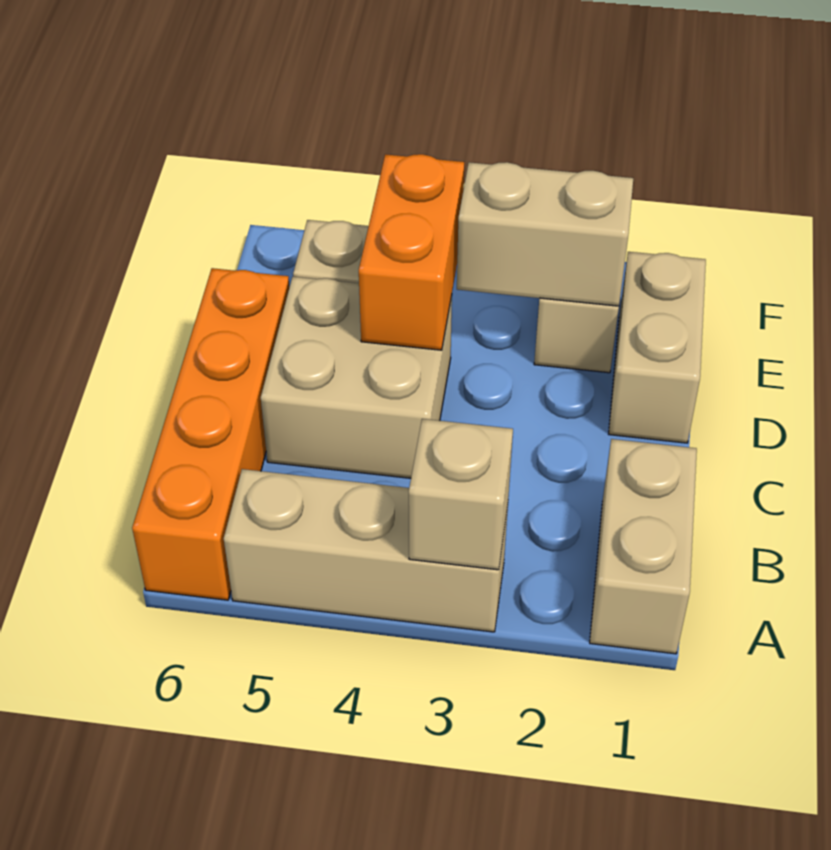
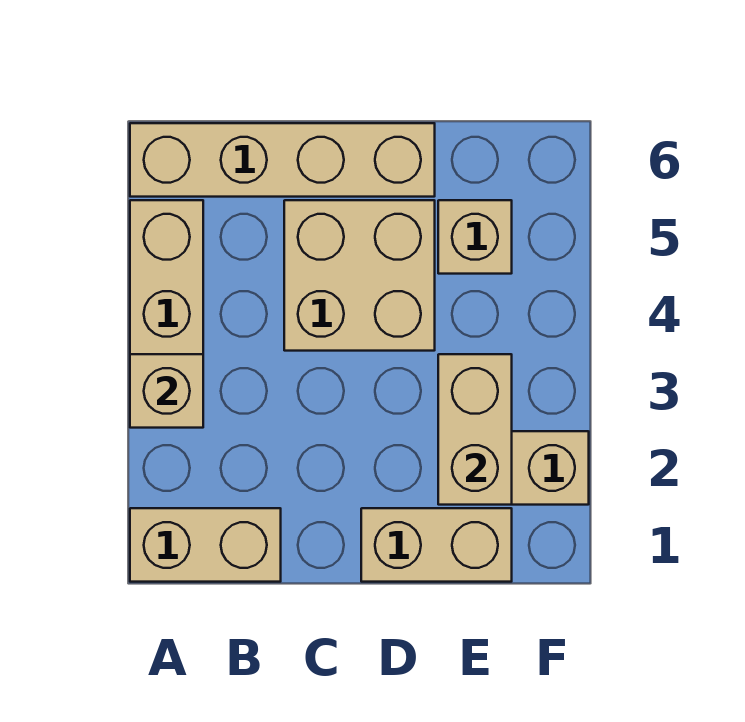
orange 1x4 brick [132,268,289,600] -> tan 1x4 brick [130,123,435,197]
orange 1x2 brick [359,154,464,350] -> none

